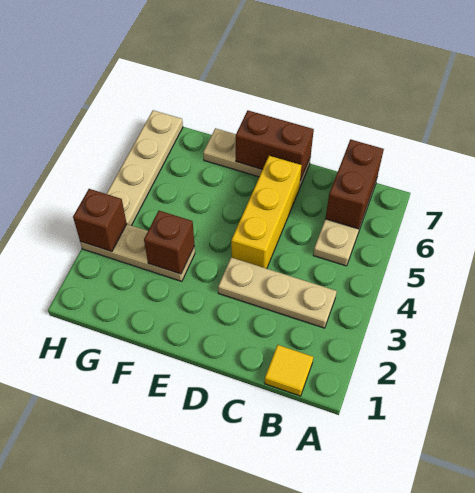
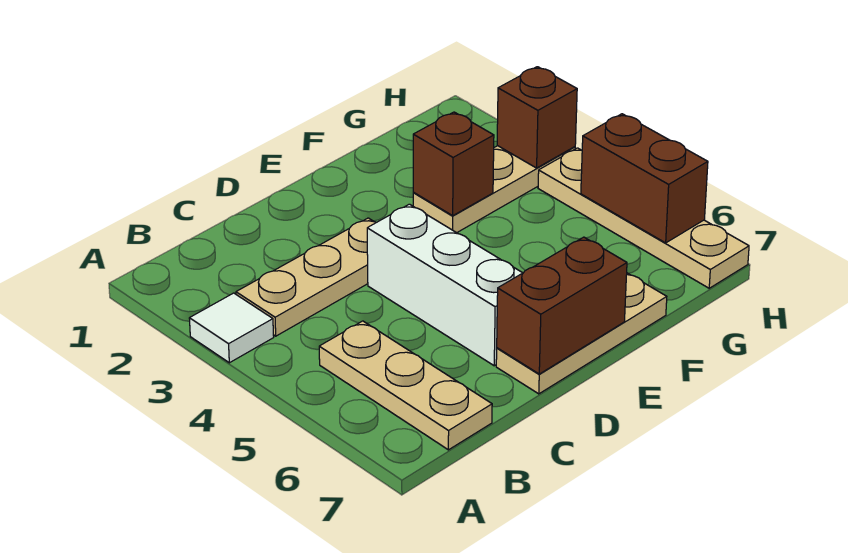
none -> white 1x1 tile [189,293,274,363]
yellow 1x1 tile [264,345,313,396] -> none
brown 1x2 brick [325,139,384,229] -> brown 1x2 brick moved to [581,114,708,243]
yellow 1x3 brick [231,156,302,269] -> white 1x3 brick [367,204,522,366]

